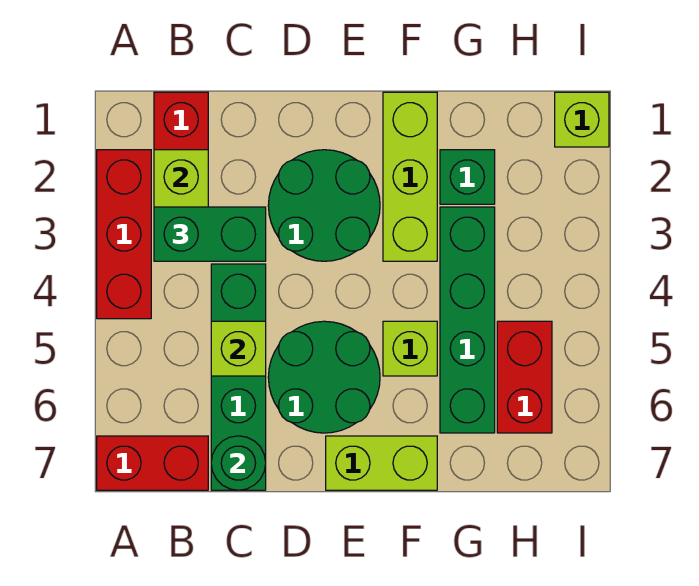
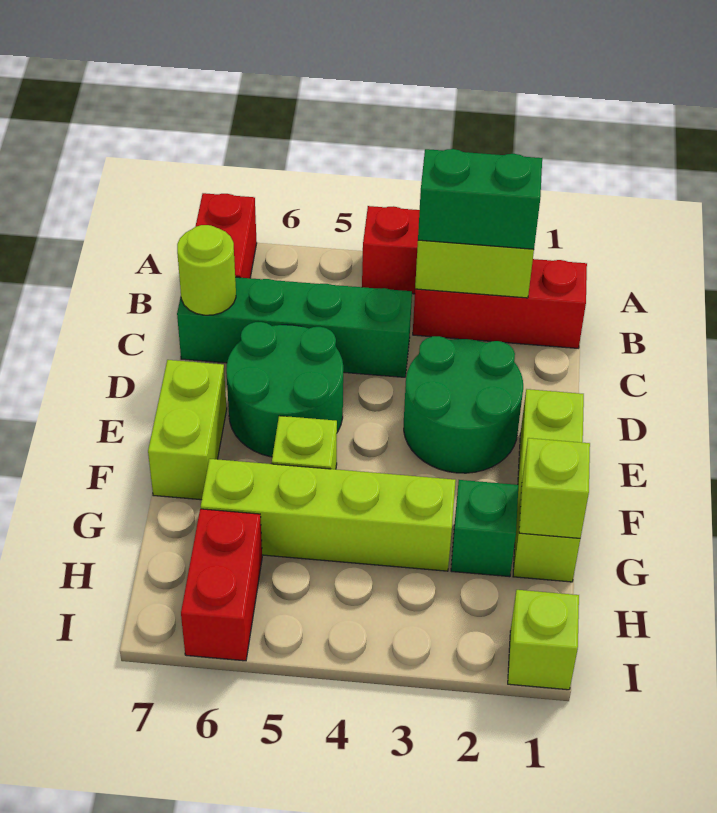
green 1x2 brick [154,207,266,261] -> green 1x2 brick turned to [418,149,542,249]
lime 1x1 brick [211,321,266,376] -> lime 1x1 brick moved to [519,438,590,538]
green 1x1 round brick [211,436,266,490] -> lime 1x1 round brick [177,225,236,315]
lime 1x3 brick [383,92,437,261] -> lime 1x3 brick turned to [513,389,584,582]
green 1x4 brick [440,207,495,433] -> lime 1x4 brick [201,459,456,571]
red 1x2 brick [497,321,552,433] -> red 1x2 brick turned to [181,509,262,661]

